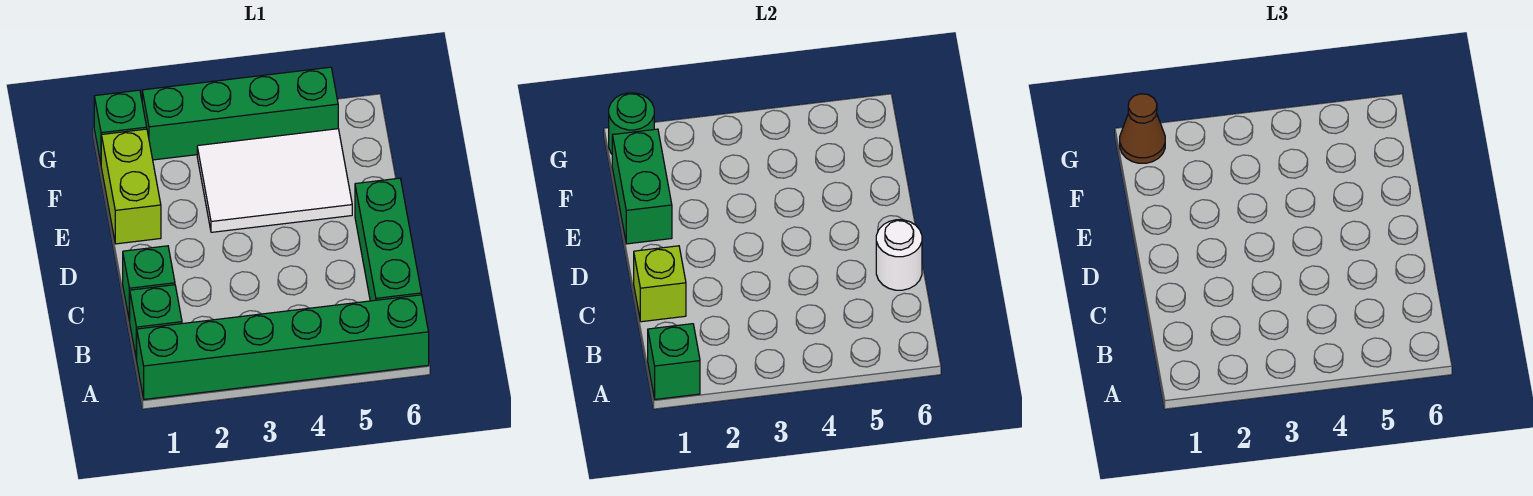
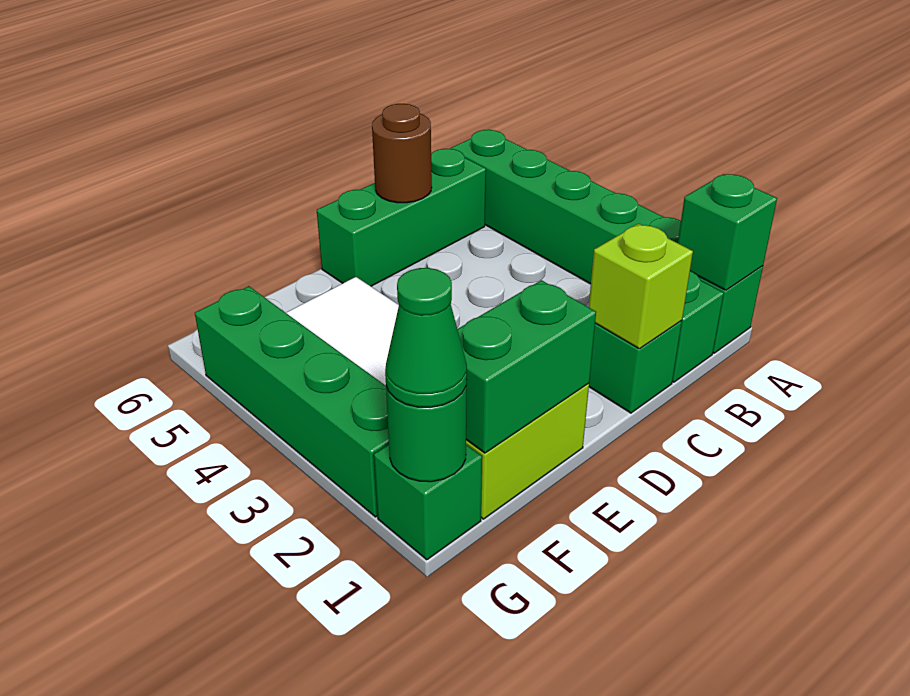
white 1x1 round brick [876,220,922,290] -> brown 1x1 round brick [372,104,432,203]
brown 1x1 cone [1120,94,1165,163] -> green 1x1 cone [385,268,467,408]

